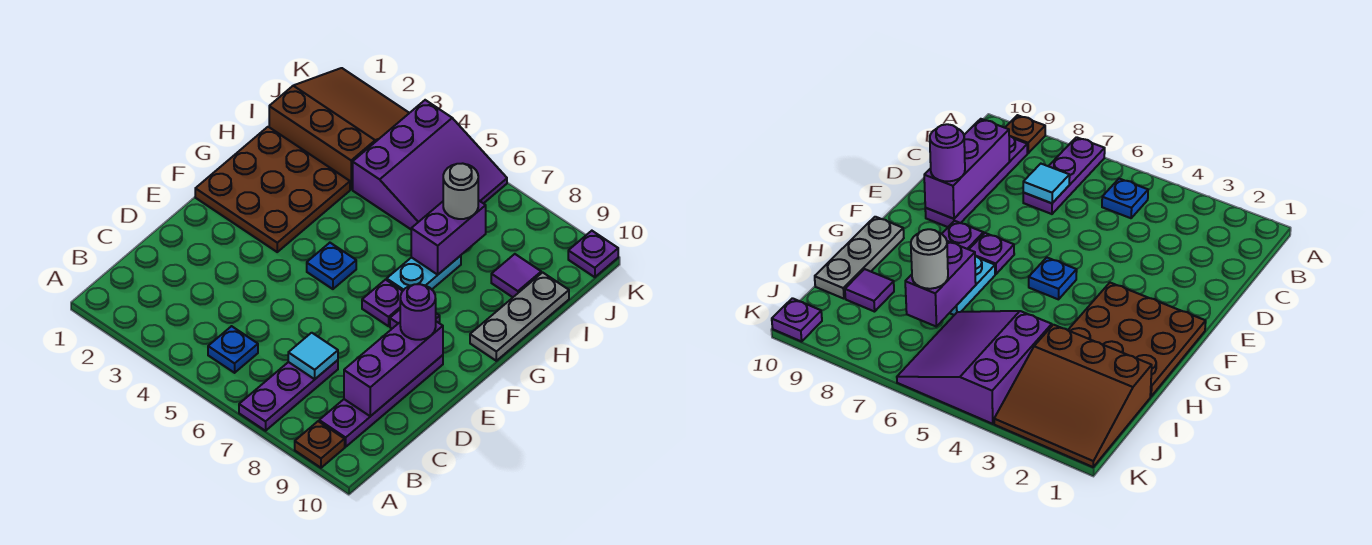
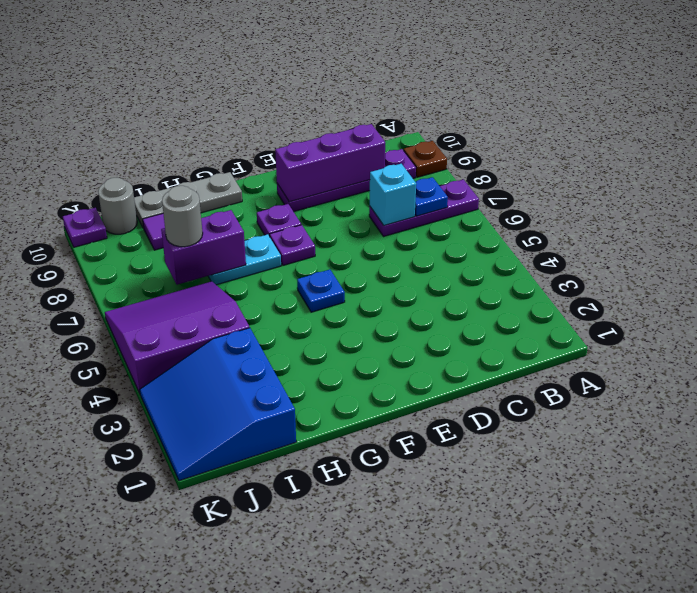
blue 1x1 plate [208,326,258,373] -> blue 1x1 plate moved to [415,177,448,216]
cyan 1x1 tile [288,333,338,379] -> cyan 1x1 brick [370,164,416,226]
purple 1x1 round brick [400,284,436,340] -> none
brown 3x3 plate [195,127,350,252] -> none
brown 3x3 slope [269,68,409,189] -> blue 3x3 slope [140,328,296,481]
none -> grey 1x1 round brick [98,178,137,234]

